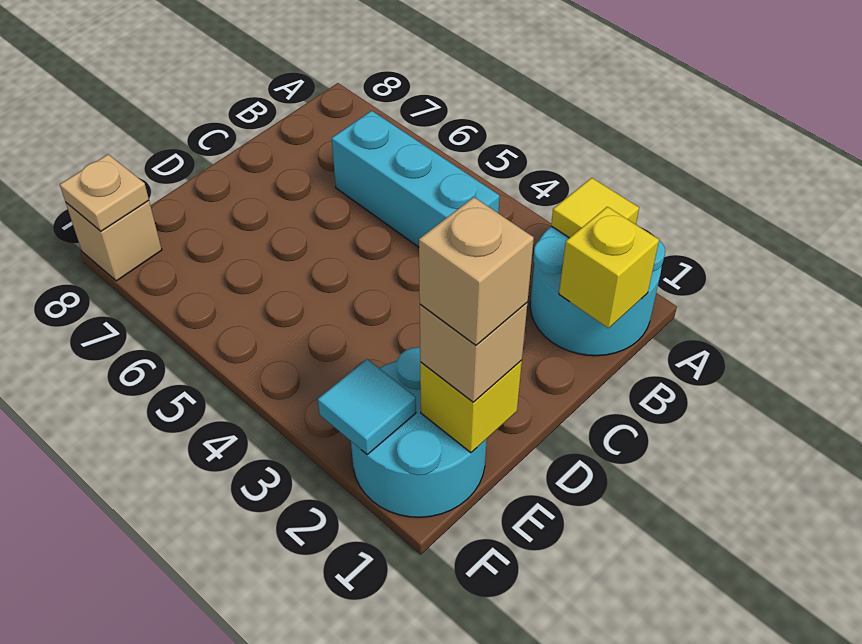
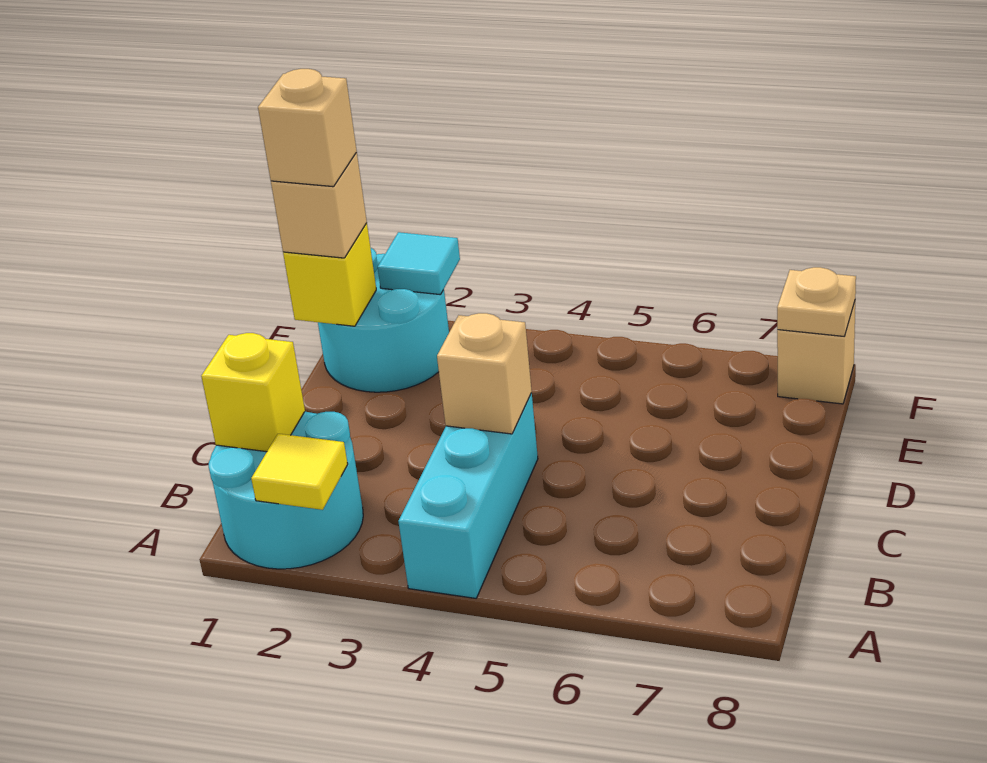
cyan 1x3 brick [332,111,500,247] -> cyan 1x3 brick turned to [398,393,538,598]
none -> tan 1x1 brick [437,313,532,434]

